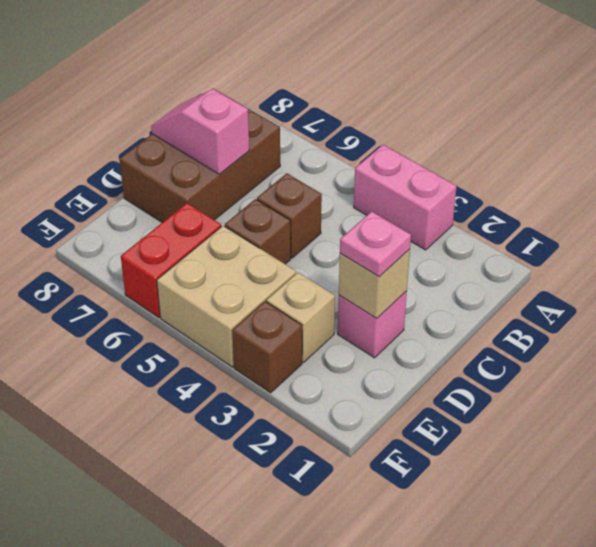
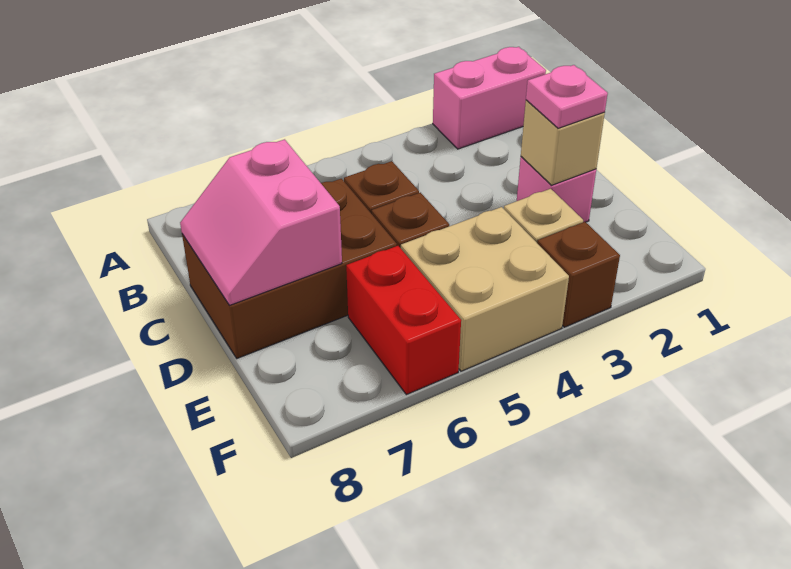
pink 1x2 brick [354,145,457,250] -> pink 1x2 brick moved to [433,47,546,149]
brown 2x3 brick [119,89,280,222] -> brown 2x3 brick turned to [182,179,397,358]
pink 1x2 slope [151,89,249,174] -> pink 2x2 slope [180,139,342,305]

